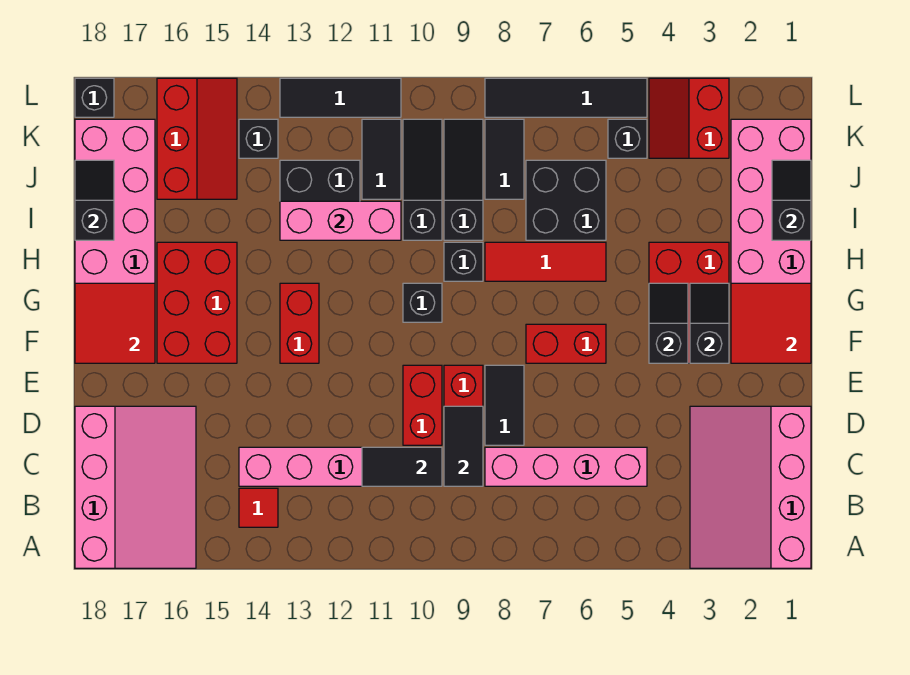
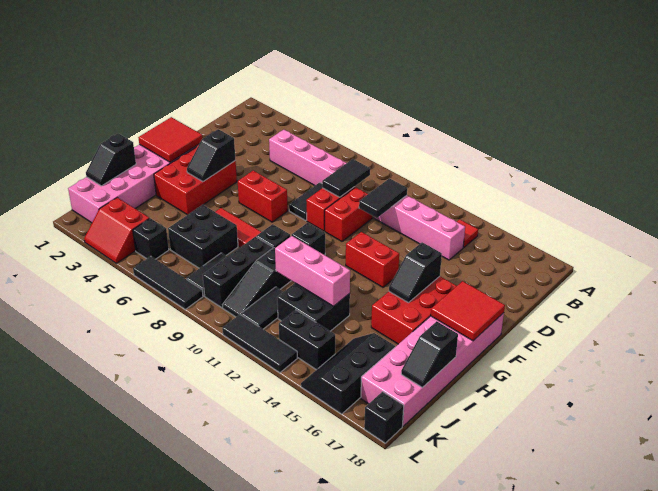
pink 3x4 slope [690,406,811,568] -> none
pink 3x4 slope [75,406,196,568] -> none
black 1x2 tile [362,447,442,486] -> black 1x2 tile turned to [359,178,407,218]
black 1x2 slope [690,283,729,363] -> black 1x2 slope moved to [389,242,442,303]
red 1x2 brick [280,283,319,363] -> red 1x2 brick turned to [346,232,399,287]
black 1x3 slope [444,119,483,240] -> black 1x3 brick [203,237,273,308]
red 2x3 slope [157,78,237,199] -> black 2x3 slope [301,333,395,414]
red 2x2 slope [649,78,729,158] -> red 2x2 slope turned to [84,198,149,263]
black 1x1 brick [239,119,278,158] -> black 1x2 brick [279,310,335,370]
black 1x4 tile [485,78,647,117] -> black 1x3 tile [133,256,203,309]

